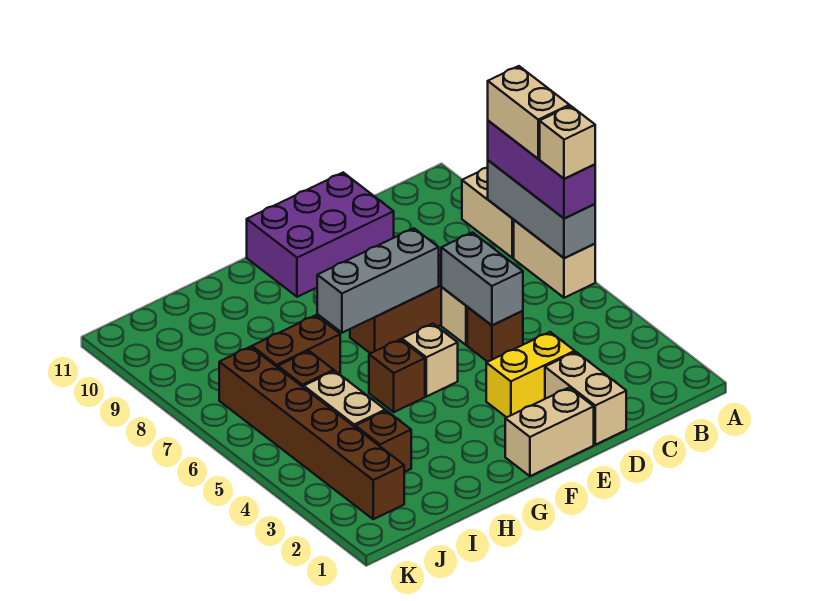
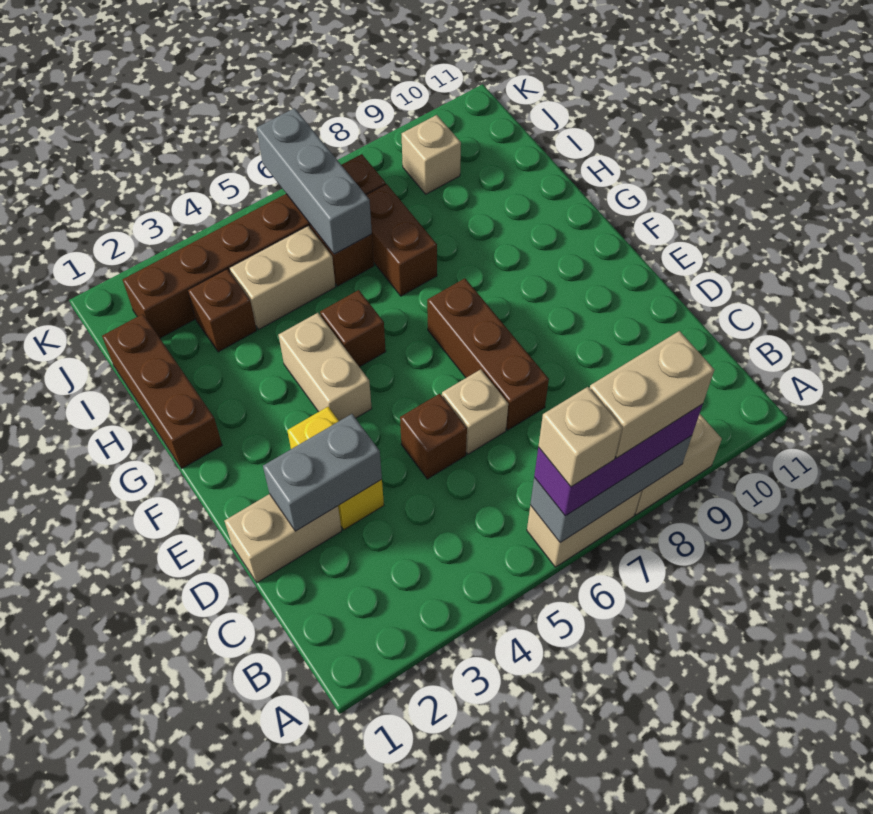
grey 1x2 brick [441,233,523,325] -> grey 1x2 brick moved to [263,414,382,531]
purple 2x3 brick [247,173,394,297] -> none
tan 1x2 brick [505,388,594,476] -> tan 1x2 brick moved to [279,313,372,421]
grey 1x3 brick [317,228,439,333] -> grey 1x3 brick moved to [257,108,372,254]
tan 1x1 brick [402,324,458,397] -> tan 1x1 brick moved to [402,115,461,194]
none -> brown 1x3 brick [102,314,222,468]

